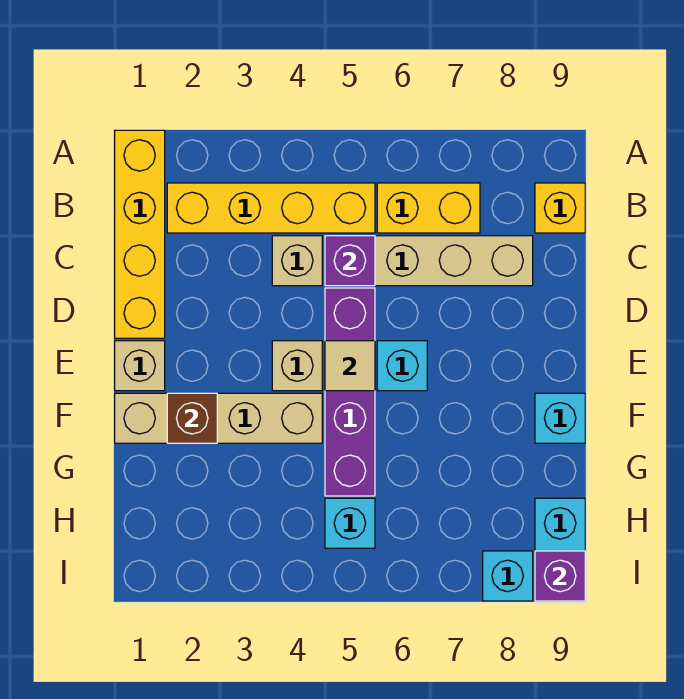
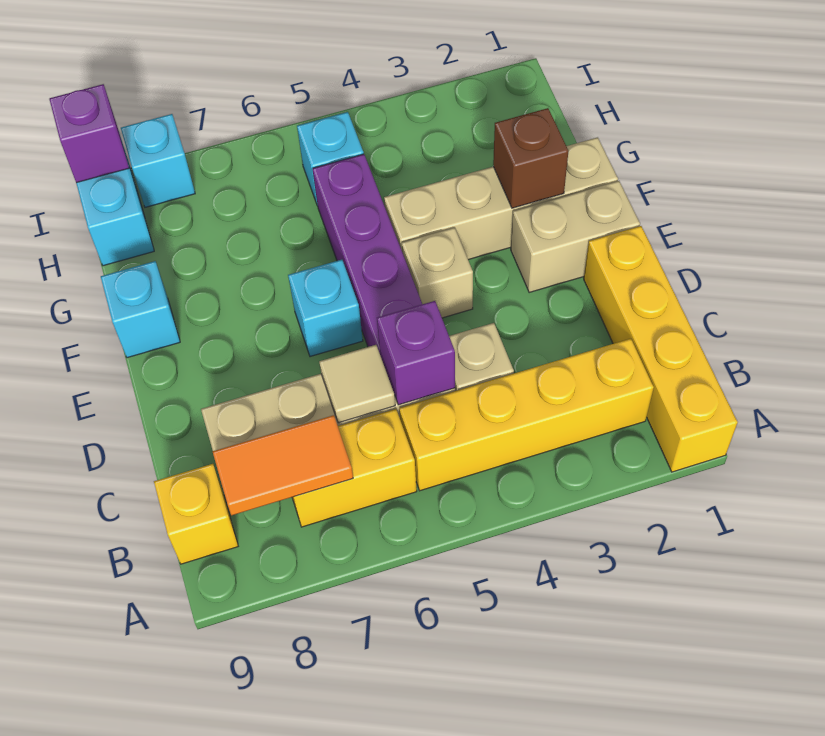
none -> orange 1x2 tile [213,415,353,515]
tan 1x1 brick [115,341,165,391] -> tan 1x2 brick [511,181,640,293]
tan 1x1 tile [325,341,375,391] -> tan 1x1 tile moved to [319,345,395,423]

